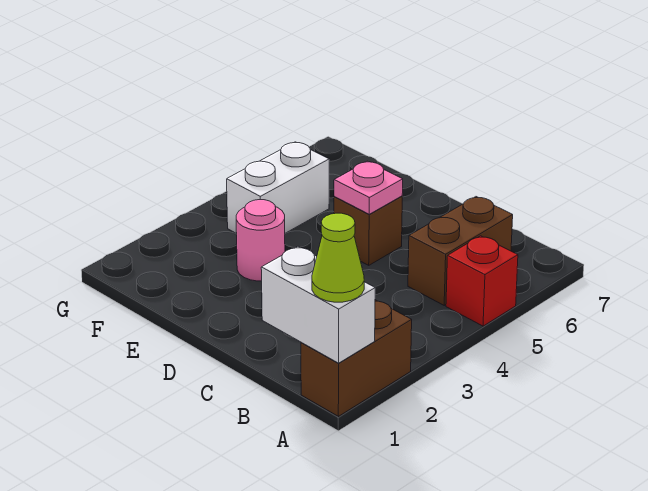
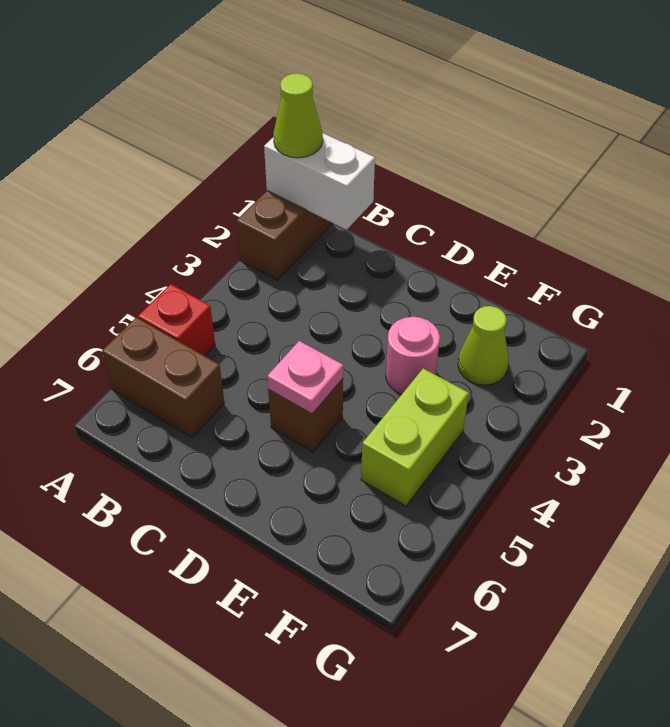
brown 1x2 brick [408,197,513,305] -> brown 1x2 brick turned to [102,317,224,438]
none -> lime 1x1 cone [458,306,509,385]
white 1x2 brick [227,142,329,234] -> lime 1x2 brick [361,369,469,506]

